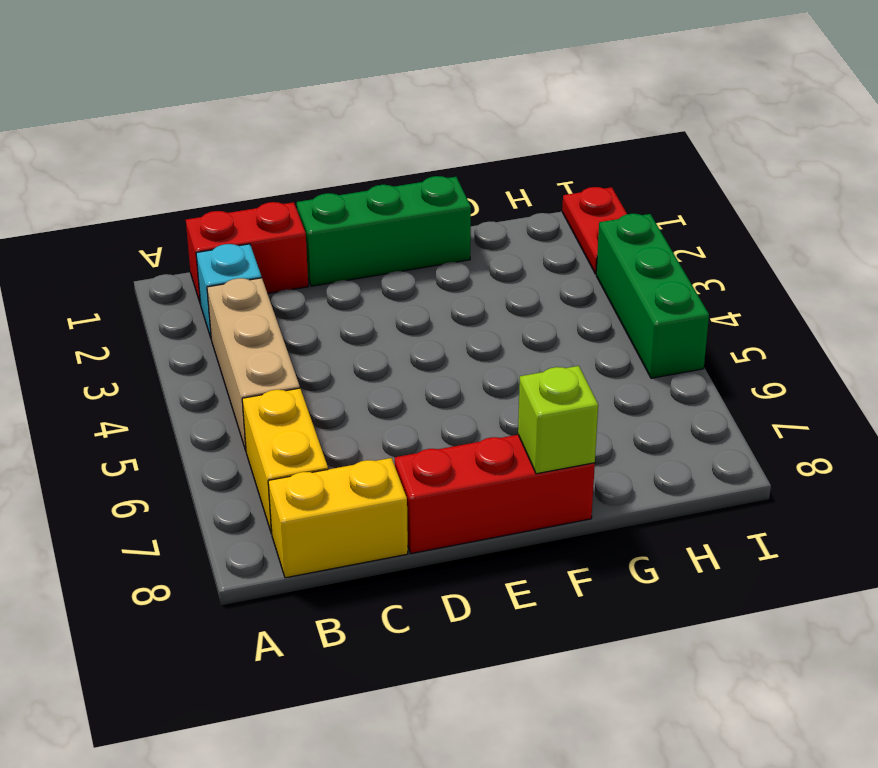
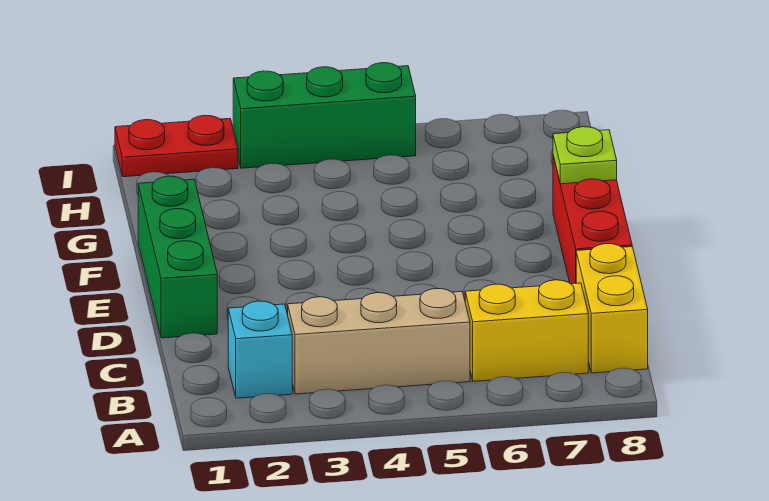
red 1x2 brick [186,202,308,304] -> none
lime 1x1 brick [518,366,598,474] -> lime 1x1 plate [553,127,617,184]

